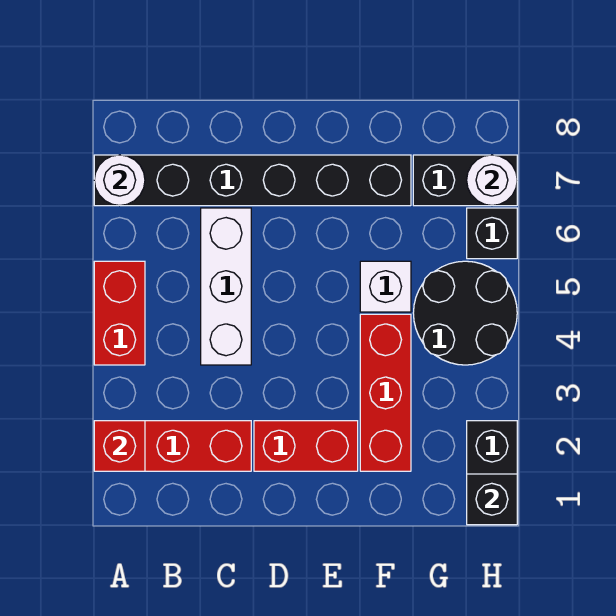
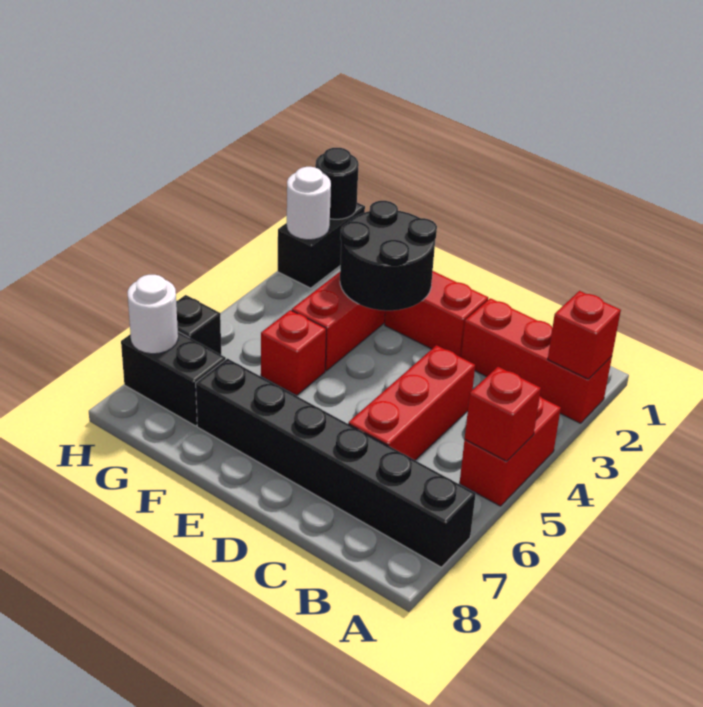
none -> red 1x1 brick [465,367,541,461]
white 1x1 round brick [94,155,145,206] -> white 1x1 round brick moved to [287,167,331,240]
white 1x3 brick [201,208,251,365] -> red 1x3 brick [348,345,475,460]
white 1x1 brick [360,261,411,312] -> red 1x1 brick [261,310,326,396]
black 2x2 round brick [413,261,517,365] -> black 2x2 round brick moved to [340,201,437,311]
black 1x1 brick [467,474,517,525] -> black 1x1 round brick [315,148,359,219]

